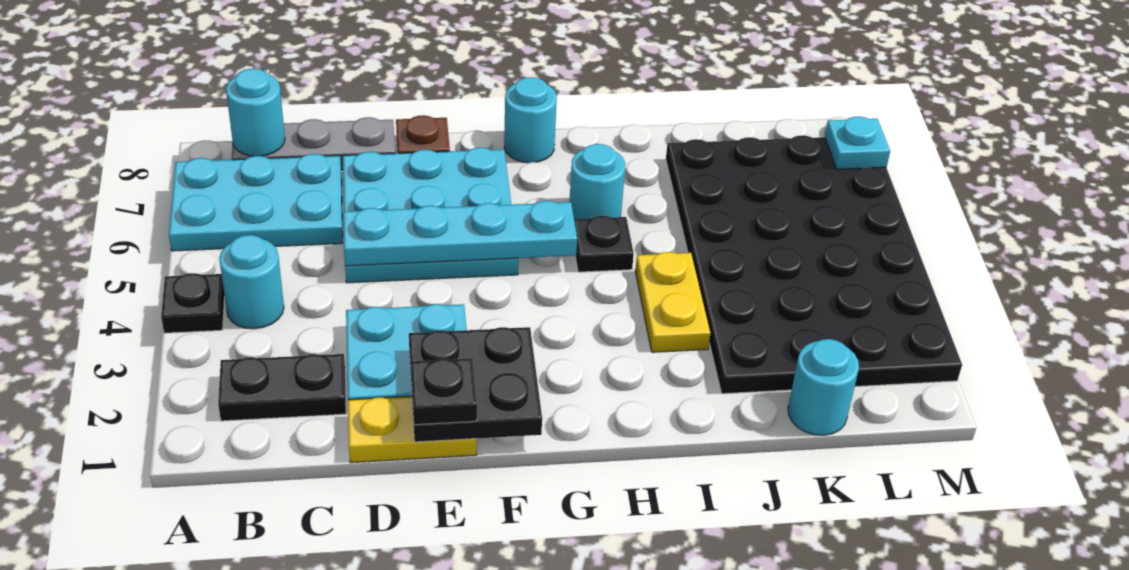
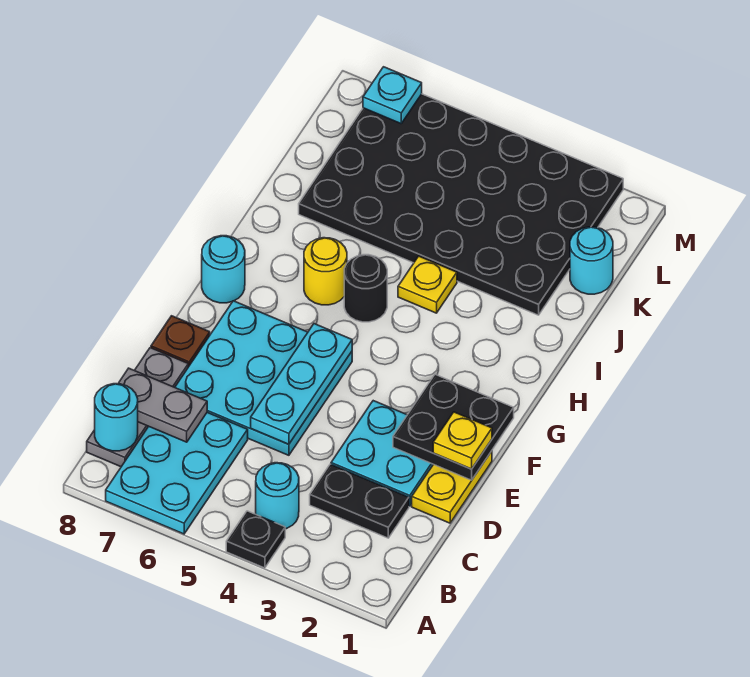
black 1x2 plate [218,354,346,421] -> black 1x2 plate turned to [310,464,409,538]
none -> grey 1x2 plate [118,368,207,442]
cyan 1x4 plate [343,201,577,266] -> cyan 1x3 plate [251,324,352,444]
black 1x1 plate [411,358,477,425] -> yellow 1x1 plate [433,412,492,469]
black 1x1 plate [574,216,634,272] -> black 1x1 round brick [344,255,387,322]
cyan 1x1 round brick [569,144,625,219] -> yellow 1x1 round brick [304,238,347,305]
yellow 1x2 plate [635,252,710,352] -> yellow 1x1 plate [398,256,457,313]

